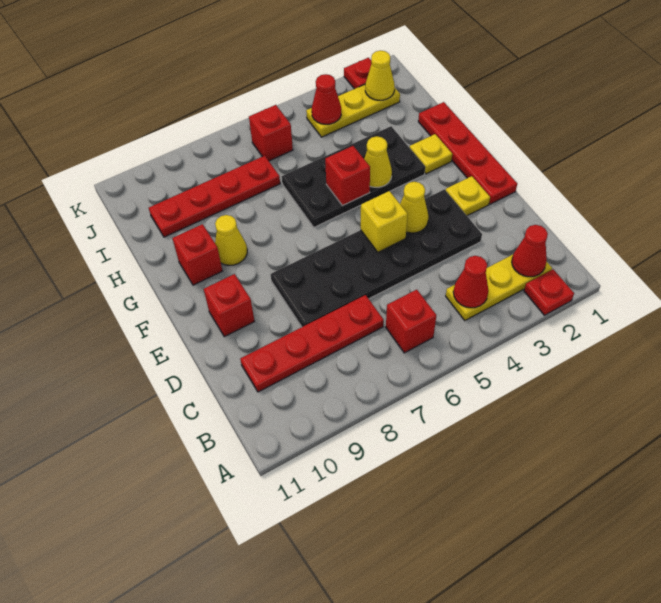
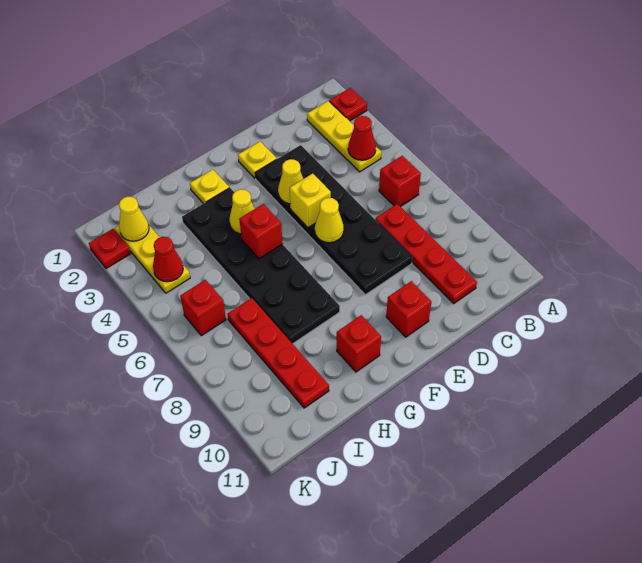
red 1x1 cone [512,225,548,277] -> none
red 1x4 plate [418,102,517,204] -> none
black 2x4 plate [282,126,425,227] -> black 2x6 plate [182,188,340,344]
yellow 1x1 cone [215,215,247,265] -> yellow 1x1 cone moved to [315,198,344,243]

